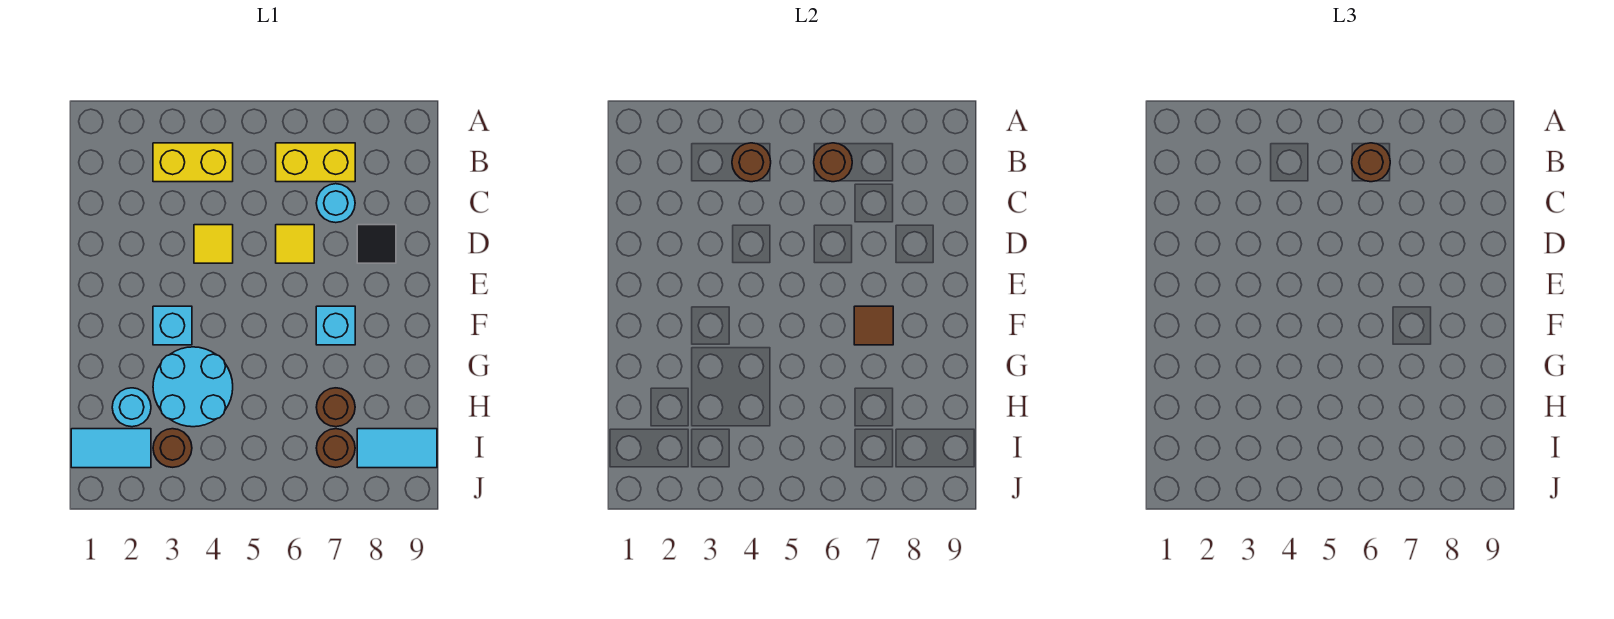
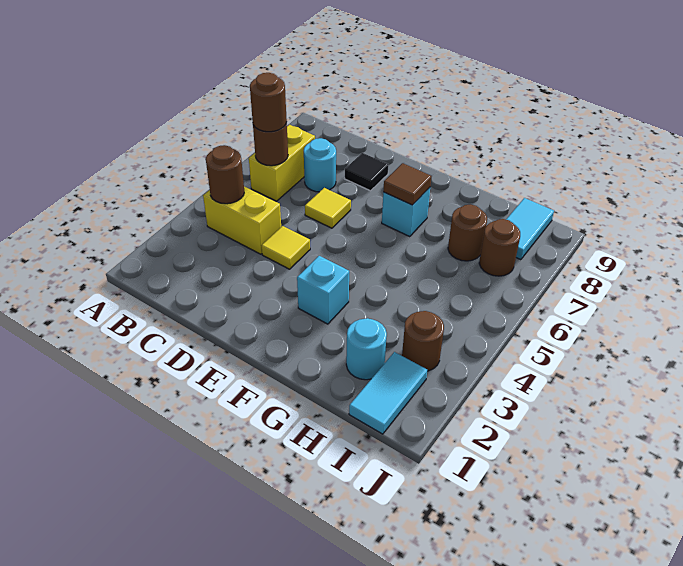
yellow 1x2 brick [153,143,233,182] -> yellow 1x2 brick turned to [203,186,281,254]
cyan 2x2 round brick [153,347,233,427] -> none

